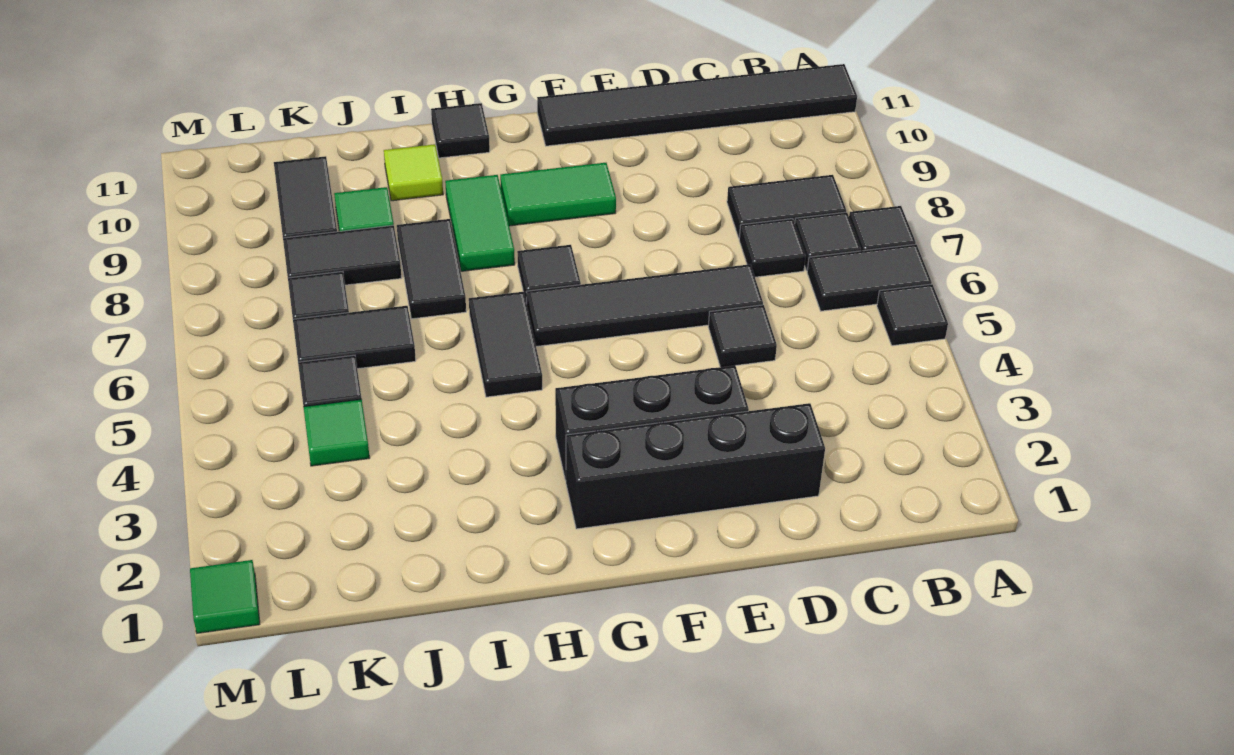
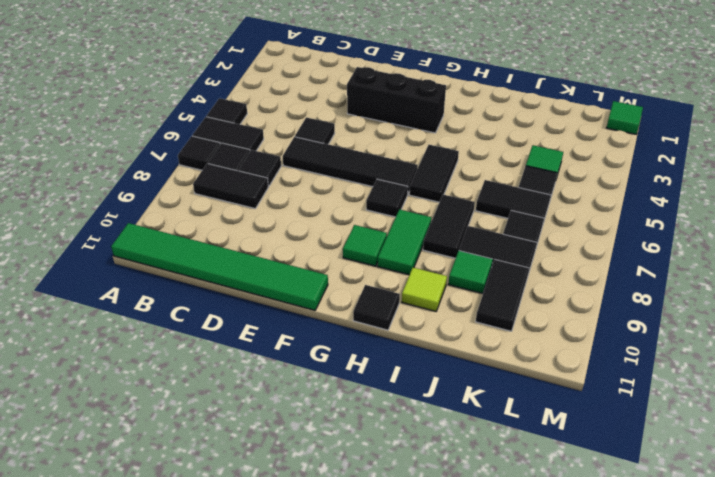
black 1x6 tile [537,64,857,146] -> green 1x6 tile [111,223,328,310]
black 1x4 brick [566,403,825,529] -> none
green 1x2 tile [500,163,616,226] -> green 1x1 tile [343,225,387,266]

